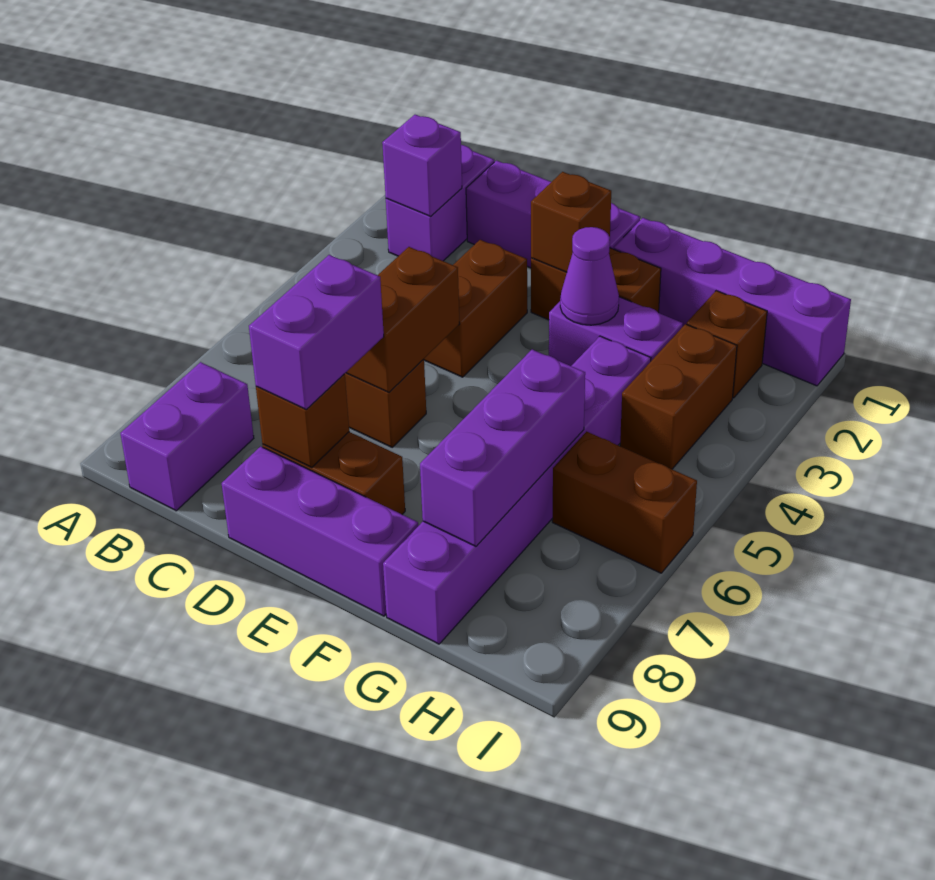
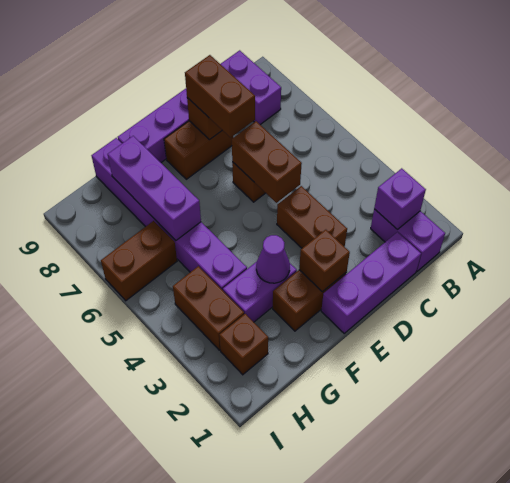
purple 1x2 brick [249,255,384,409] -> brown 1x2 brick [185,55,255,138]
purple 1x4 brick [614,218,851,386] -> none

